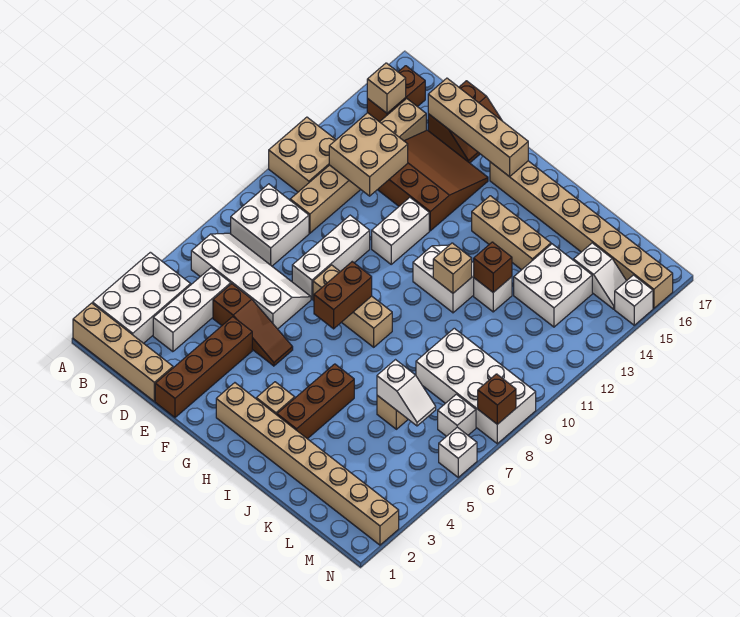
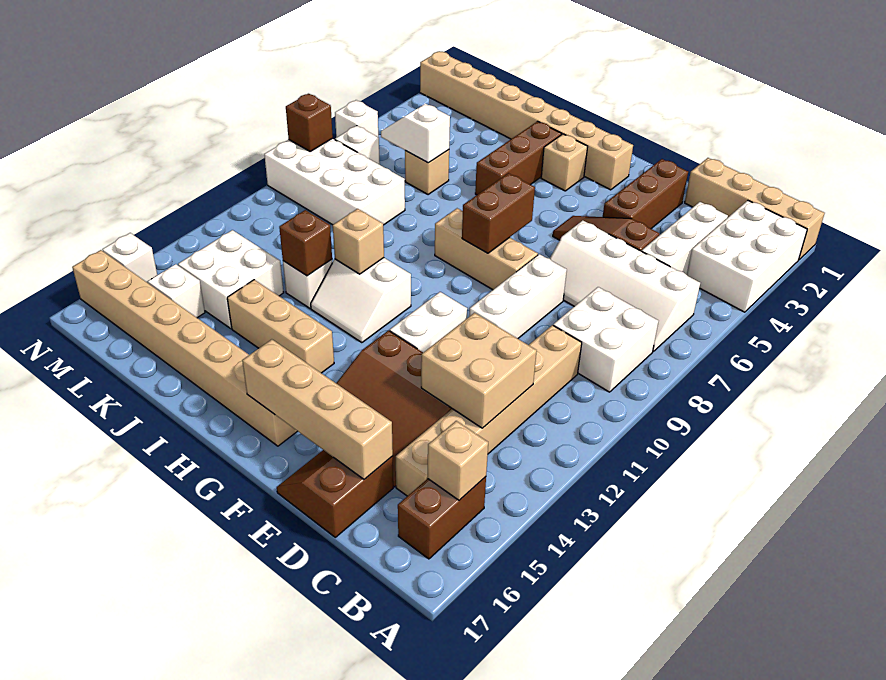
tan 2x2 brick [269,117,336,192] -> none
brown 1x4 brick [155,317,252,417] -> brown 1x3 brick [603,159,688,229]

